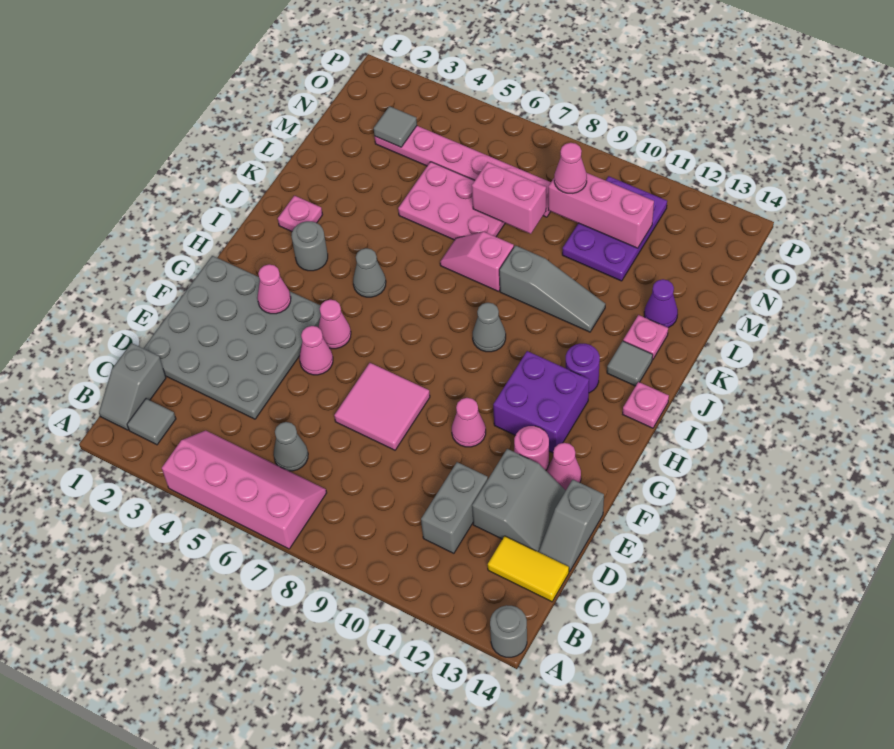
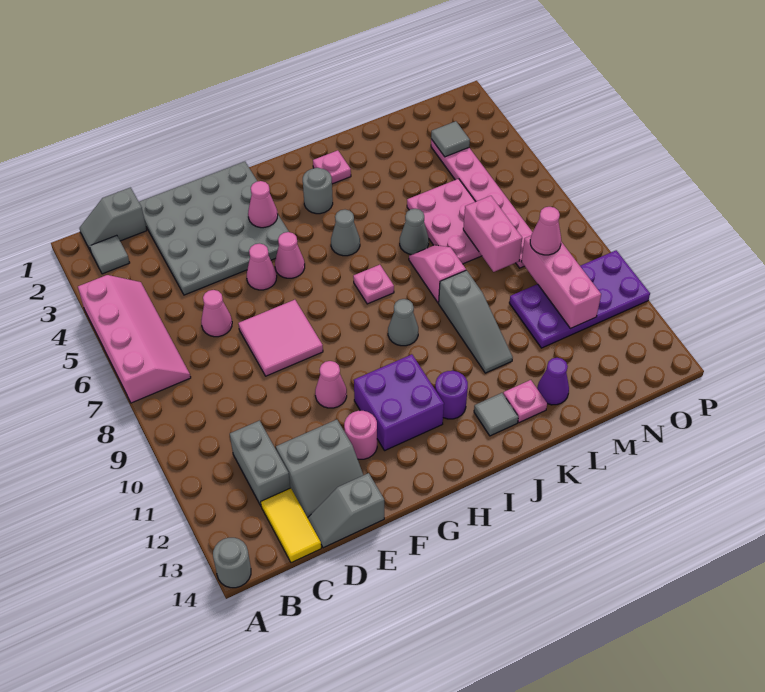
grey 1x1 cone [273,422,308,471] -> grey 1x1 cone moved to [400,209,429,255]
grey 1x2 brick [421,462,488,553] -> grey 1x2 brick turned to [230,421,290,505]
pink 1x1 cone [547,443,581,490] -> pink 1x1 cone moved to [201,290,232,337]
pink 1x1 plate [623,382,669,428] -> pink 1x1 plate moved to [353,265,394,304]
purple 2x3 plate [562,176,667,281] -> purple 2x4 plate [509,250,650,348]

